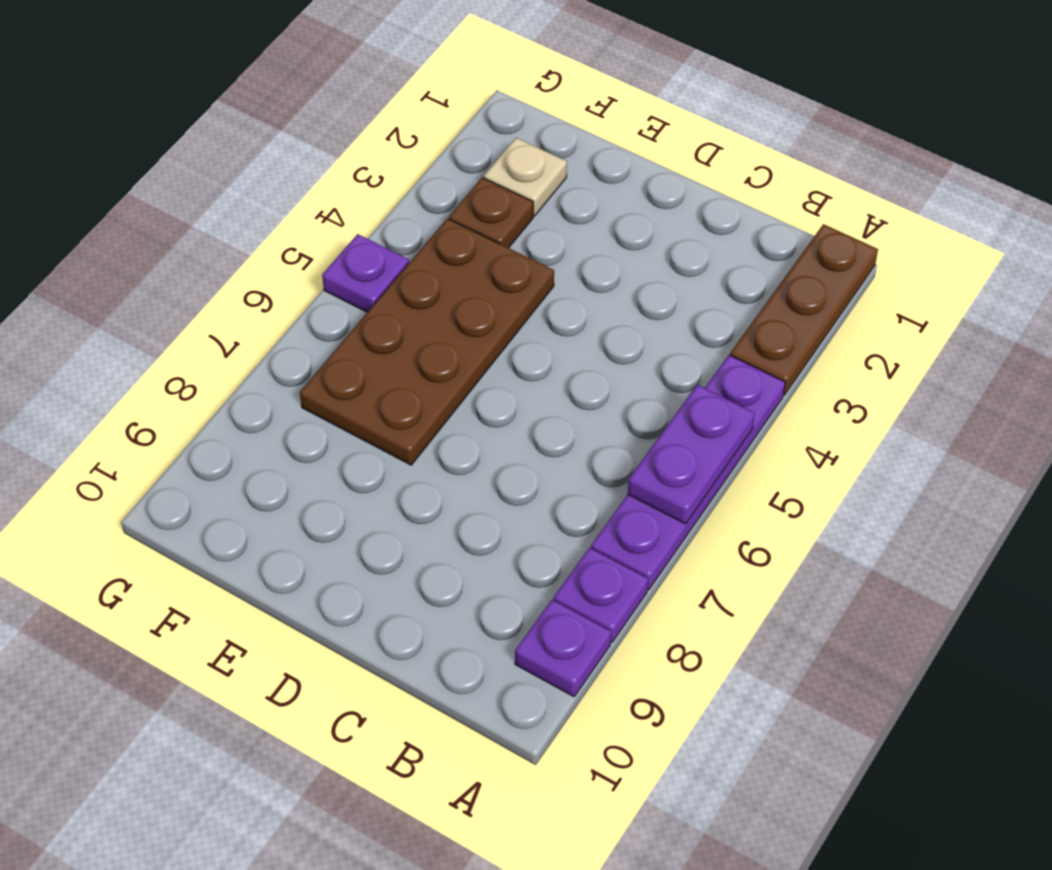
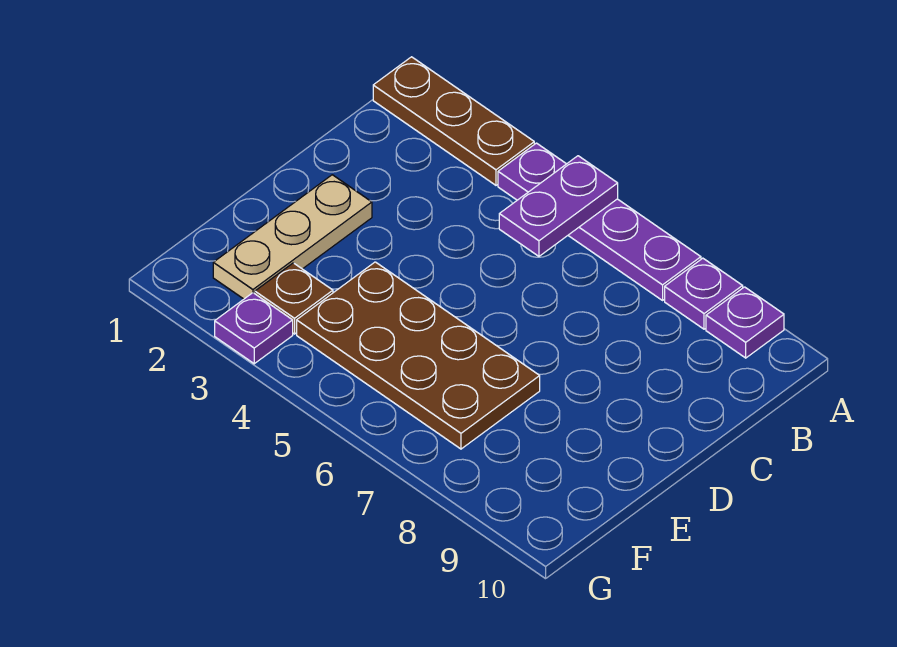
purple 1x2 plate [628,385,755,524] -> purple 1x2 plate turned to [499,156,618,256]
tan 1x1 plate [484,138,567,216] -> tan 1x3 plate [213,175,372,299]
purple 1x1 plate [322,234,409,312] -> purple 1x1 plate moved to [215,293,293,364]

